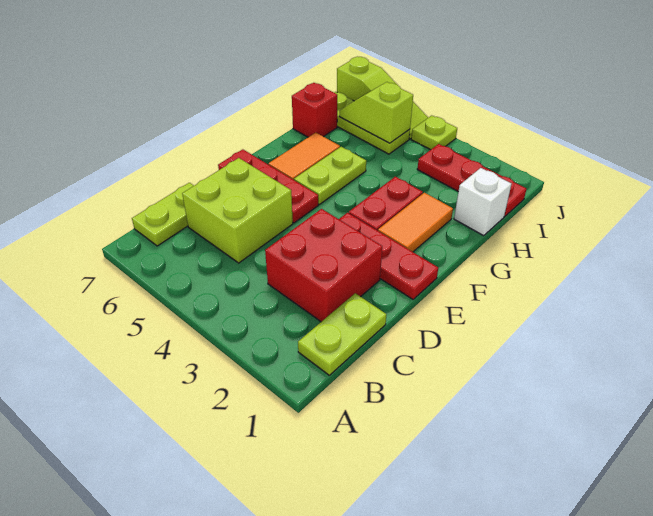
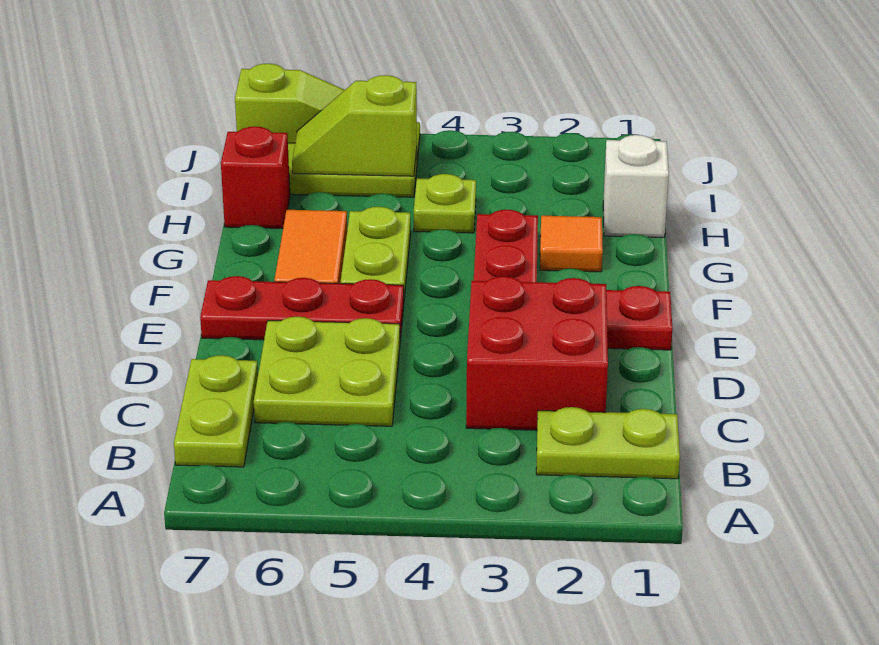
lime 1x2 plate [298,293,386,375] -> lime 1x2 plate turned to [536,407,680,479]
lime 2x2 brick [182,158,293,263] -> lime 2x2 plate [254,317,400,426]
orange 1x2 tile [378,193,453,252] -> orange 1x1 tile [540,216,603,272]
red 1x3 plate [417,144,526,217] -> none
lime 1x1 plate [411,115,457,150] -> lime 1x1 plate moved to [414,174,476,233]

